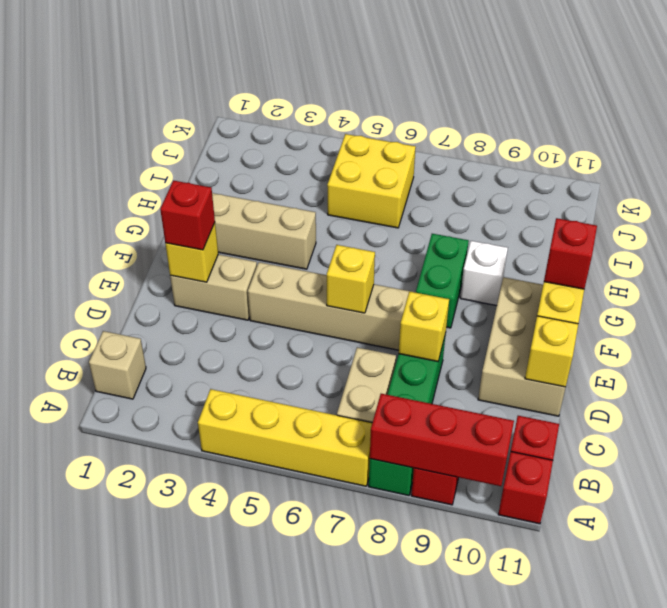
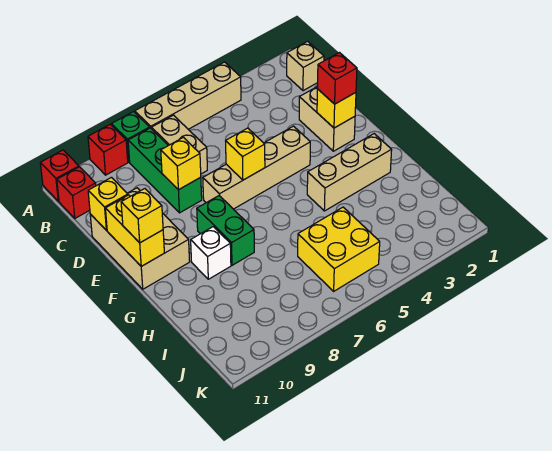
yellow 1x4 brick [198,389,372,486] -> tan 1x4 brick [135,62,241,129]
red 1x3 brick [370,394,514,486] -> none
tan 1x2 brick [170,255,257,320] -> tan 1x2 brick turned to [299,86,355,151]
red 1x1 brick [544,218,597,289] -> yellow 1x1 brick [121,189,163,243]

